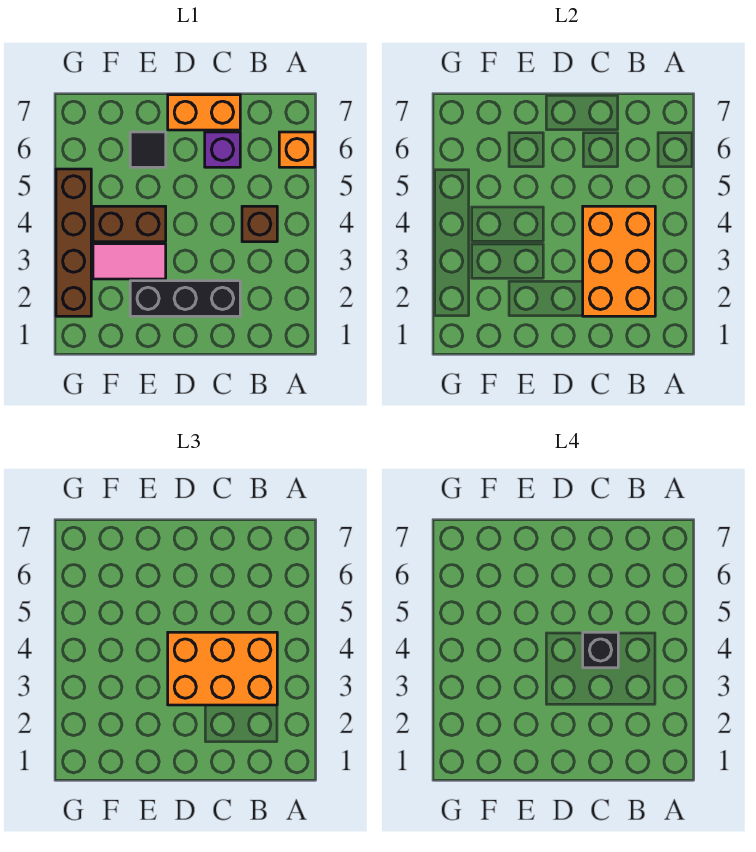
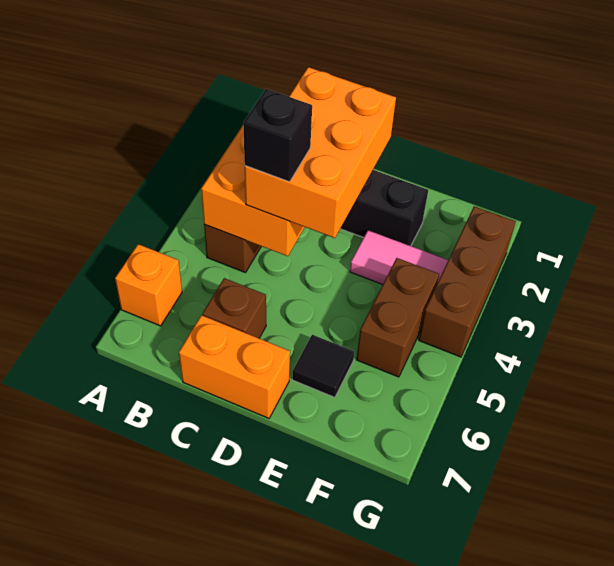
orange 2x3 brick [168,632,277,705] -> orange 2x3 brick turned to [245,67,396,238]
purple 1x1 brick [205,132,240,167] -> brown 1x1 brick [203,278,266,338]
brown 1x2 brick [93,206,166,242] -> brown 1x2 brick turned to [356,258,439,377]
brown 1x4 brick [56,169,91,316] -> brown 1x3 brick [419,206,516,357]

